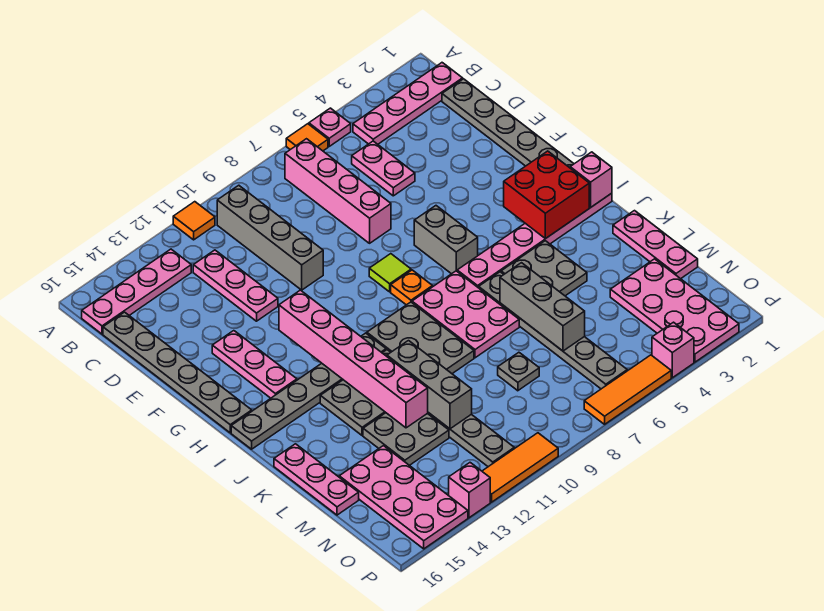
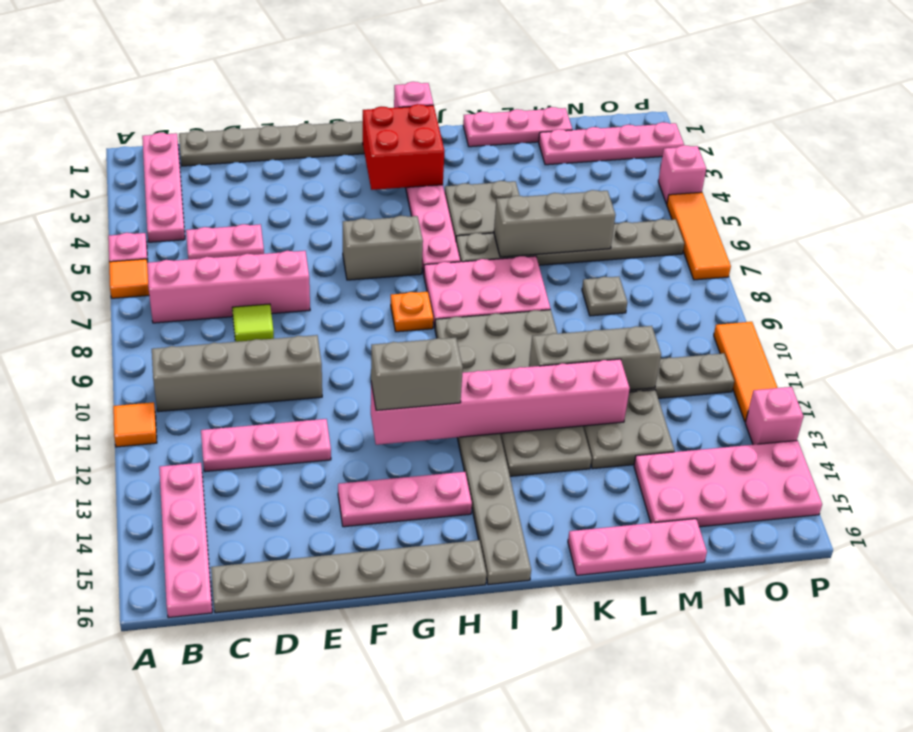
lime 1x1 tile [369,254,411,292] -> lime 1x1 tile moved to [232,304,274,342]
none -> grey 1x2 brick [371,338,463,410]
pink 2x4 plate [610,259,739,362] -> pink 1x4 plate [539,122,684,165]

